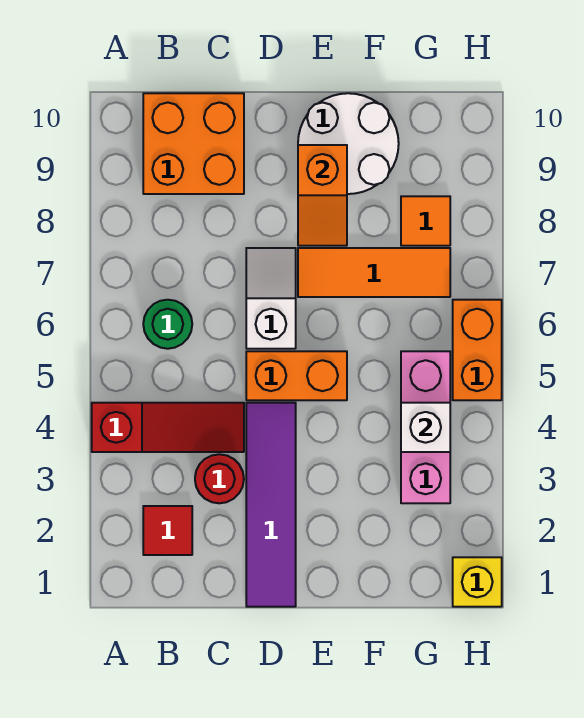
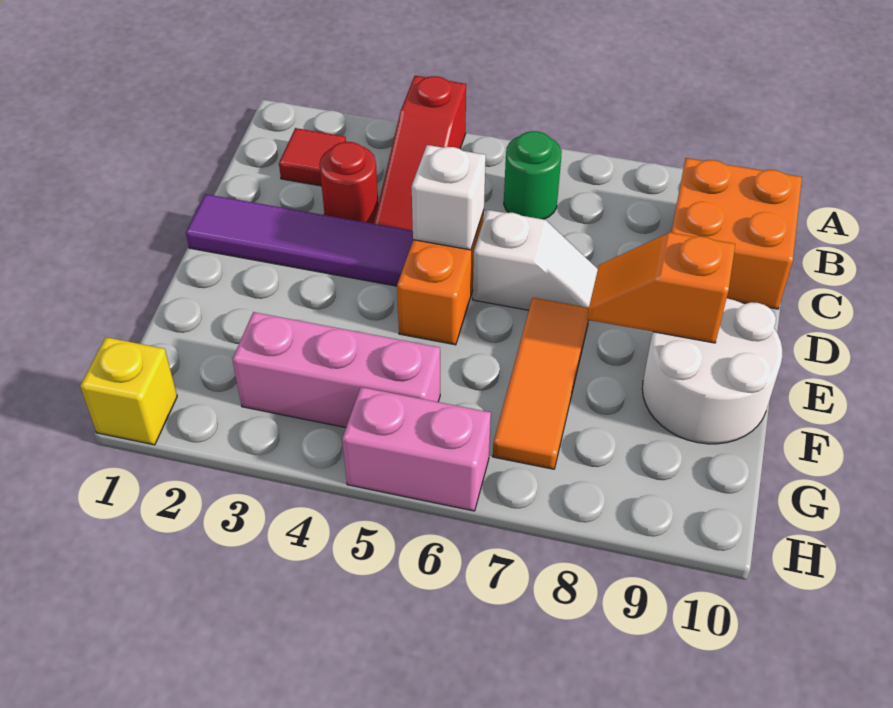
white 1x1 brick [401,403,450,452] -> white 1x1 brick moved to [412,145,486,250]
orange 1x1 tile [401,196,450,246] -> none
orange 1x2 brick [453,300,502,400] -> pink 1x2 brick [342,387,491,511]

